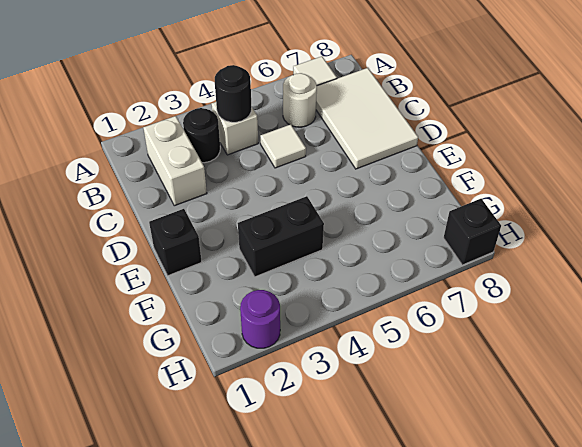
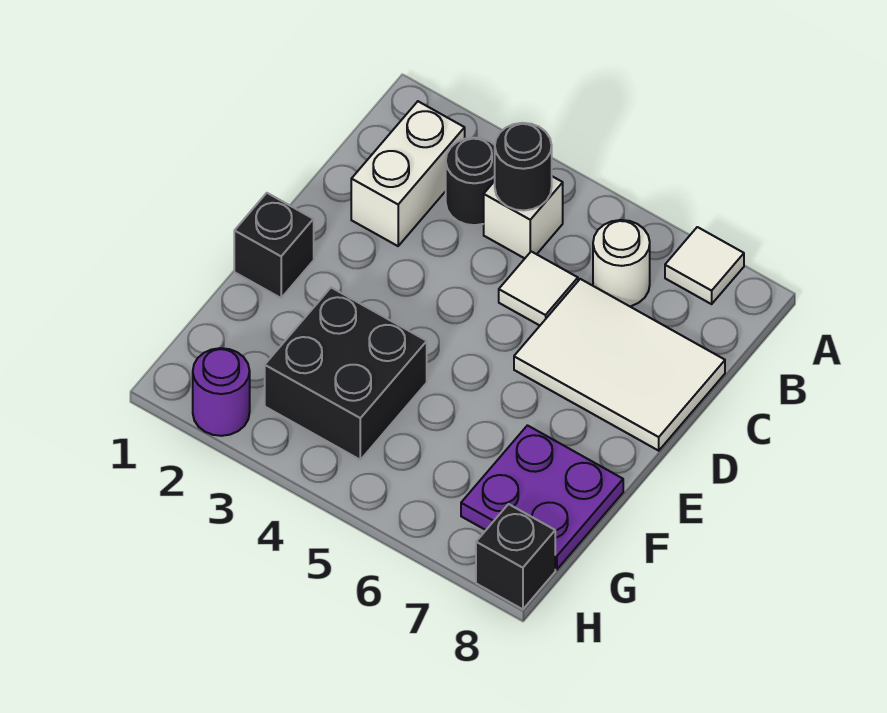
white 2x3 tile [316,68,418,169] -> white 2x3 tile turned to [514,279,725,451]
black 1x2 brick [238,196,324,277] -> black 2x2 brick [265,288,427,460]
none -> purple 2x2 plate [461,425,623,570]

